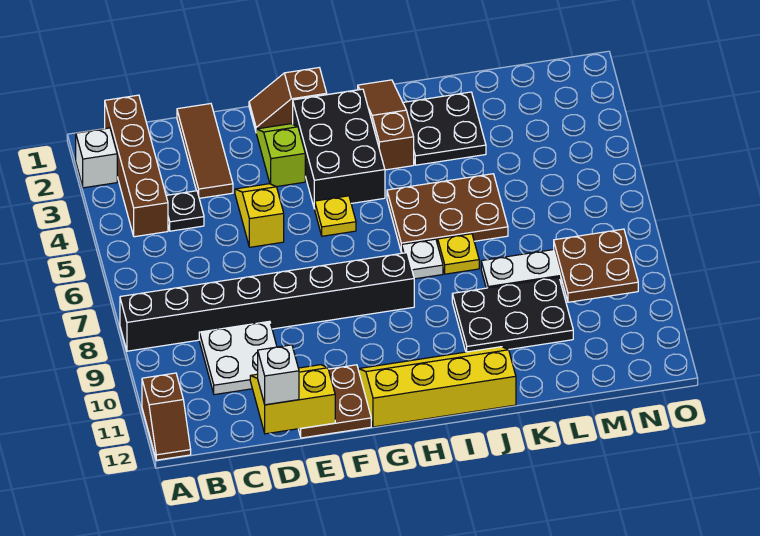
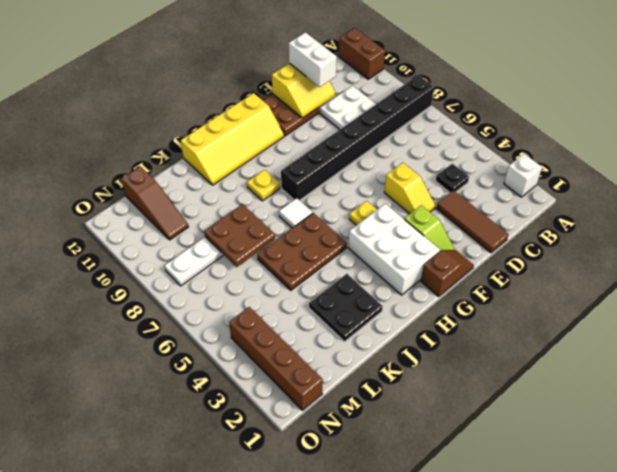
brown 1x2 slope [142,373,191,460] -> brown 1x2 brick [339,28,385,79]
brown 1x4 brick [105,95,168,237] -> brown 1x4 brick moved to [229,307,323,410]
white 1x1 brick [258,345,299,405] -> white 1x2 brick [289,32,337,87]
black 2x3 brick [293,89,385,209] -> white 2x3 brick [348,204,440,295]
brown 1x3 slope [358,80,414,170] -> brown 1x3 slope moved to [121,166,188,240]
white 1x1 plate [402,239,443,279] -> white 1x1 tile [279,198,313,228]
yellow 1x1 plate [438,234,479,274] -> yellow 1x1 plate moved to [247,170,280,201]
black 2x3 plate [452,277,573,352] -> none
brown 2x2 plate [554,229,638,302] -> brown 2x2 plate moved to [204,204,275,267]

